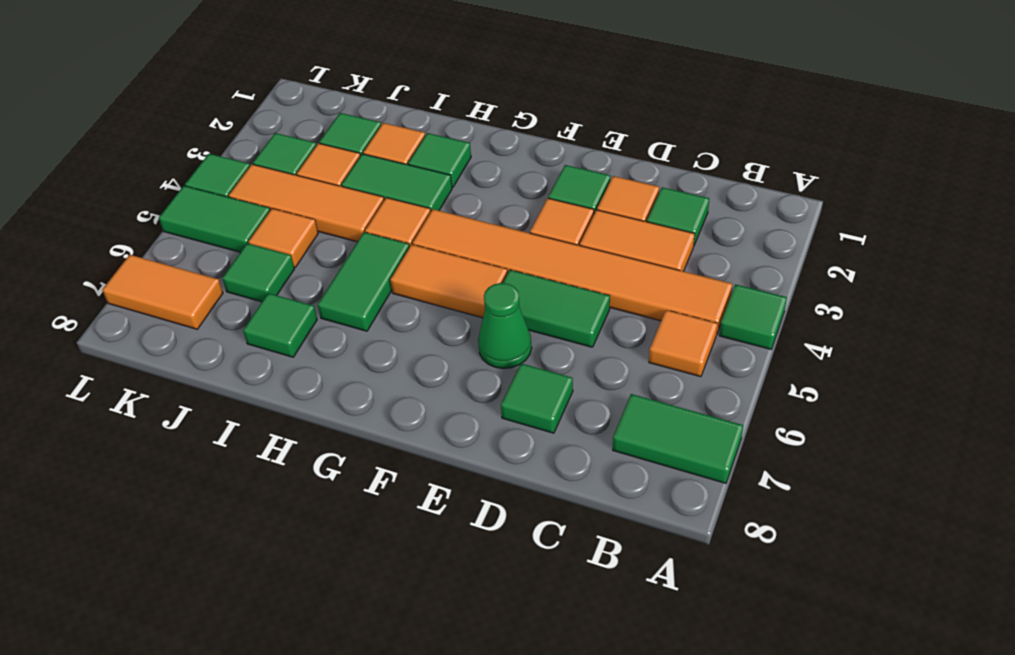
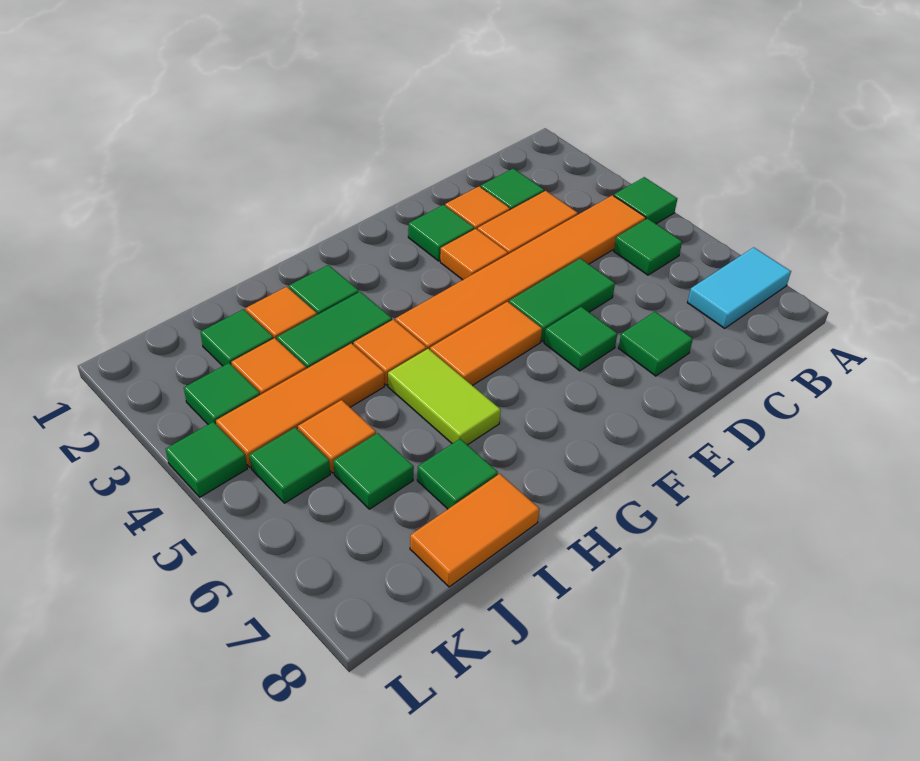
green 1x2 tile [613,394,743,483] -> cyan 1x2 tile [687,247,791,328]
orange 1x1 tile [649,310,717,377] -> green 1x1 tile [614,219,682,275]
green 1x1 cone [478,283,532,369] -> green 1x1 tile [544,307,617,371]
green 1x2 tile [318,232,409,331] -> lime 1x2 tile [388,349,501,445]
green 1x2 tile [159,186,270,252] -> green 1x1 tile [249,427,330,503]
orange 1x2 tile [102,255,223,329] -> orange 1x2 tile moved to [410,474,540,587]

